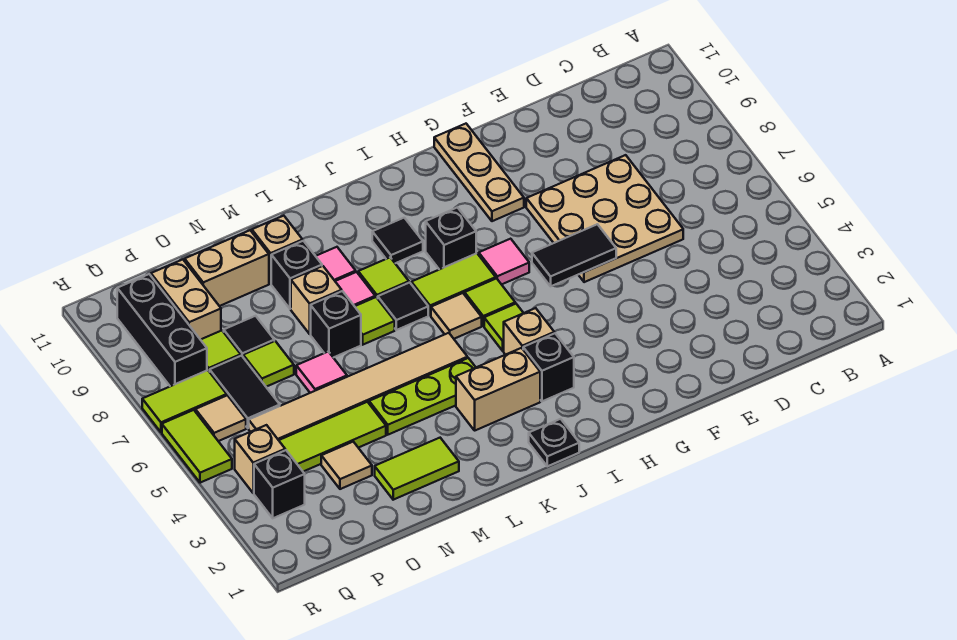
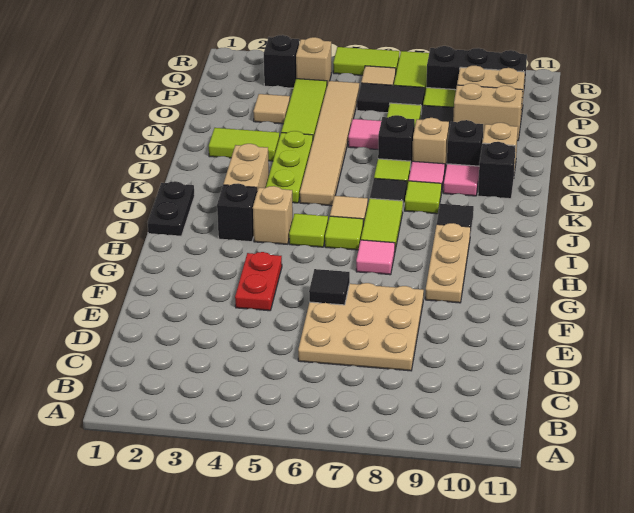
none -> red 1x2 plate [235,252,282,311]
black 1x2 tile [532,224,616,286] -> black 1x1 tile [309,269,350,305]
tan 1x3 plate [434,124,524,221] -> tan 1x3 plate turned to [425,223,471,303]
black 1x1 brick [426,208,476,269] -> black 1x1 brick moved to [478,142,515,199]
black 1x1 plate [529,419,579,466] -> black 1x2 plate [148,181,195,236]
lime 1x2 tile [375,438,459,500] -> lime 1x2 tile turned to [209,128,280,161]
tan 1x2 brick [185,230,269,306] -> tan 1x2 brick turned to [453,83,523,141]

